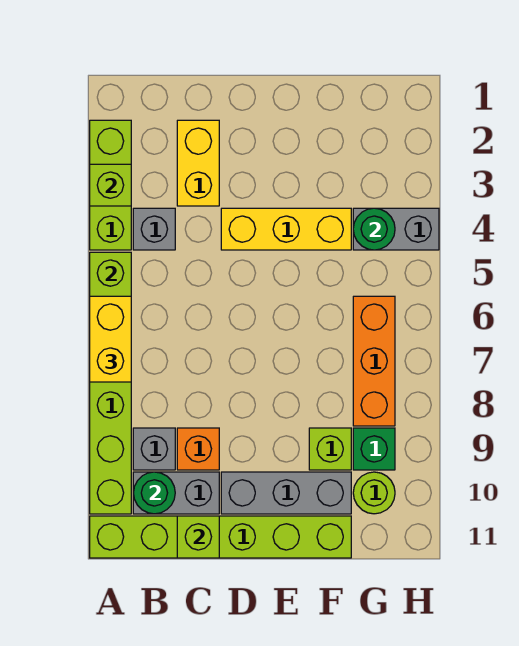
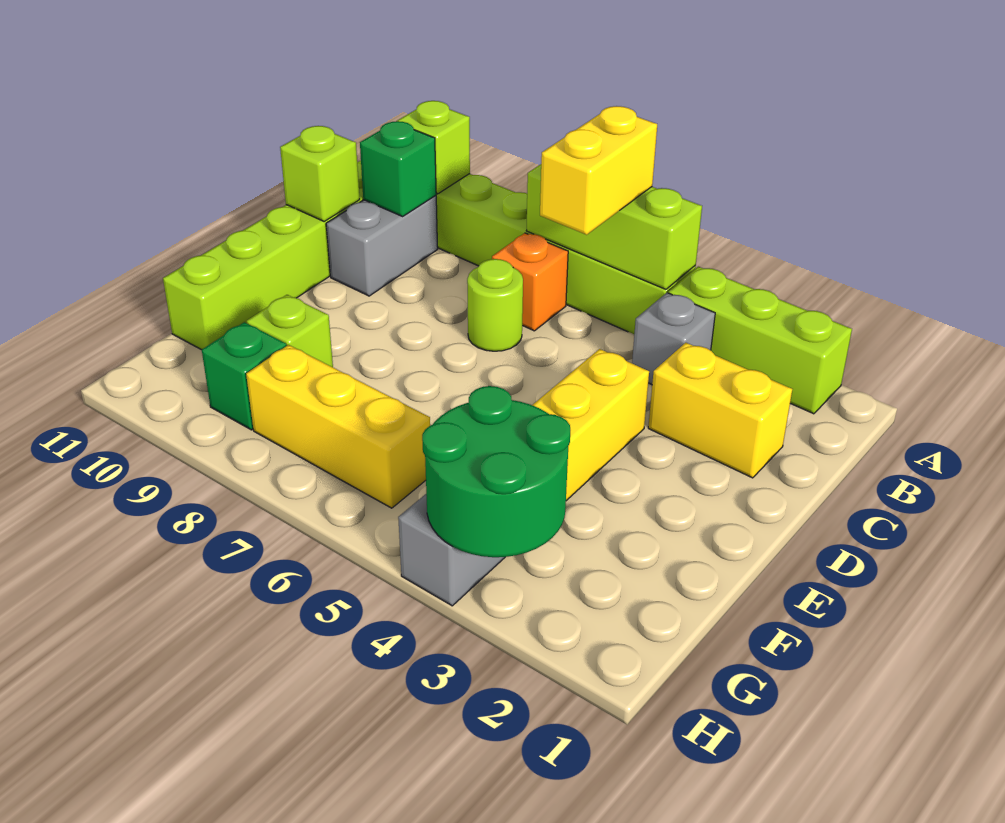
lime 1x1 brick [90,164,131,206] -> lime 1x1 brick moved to [397,101,470,194]
yellow 1x2 brick [90,296,131,382] -> yellow 1x2 brick turned to [540,106,657,235]
grey 1x1 brick [133,428,175,470] -> none
green 1x1 round brick [133,472,175,514] -> green 1x1 brick [360,121,436,216]
orange 1x1 brick [177,428,219,470] -> orange 1x1 brick moved to [492,233,568,331]
grey 1x3 brick [221,472,351,514] -> none
green 1x1 round brick [353,208,395,250] -> green 2x2 round brick [422,386,570,557]
orange 1x3 brick [353,296,395,426] -> yellow 1x3 brick [246,345,430,508]
lime 1x1 round brick [353,472,395,514] -> lime 1x1 round brick moved to [467,259,523,351]

